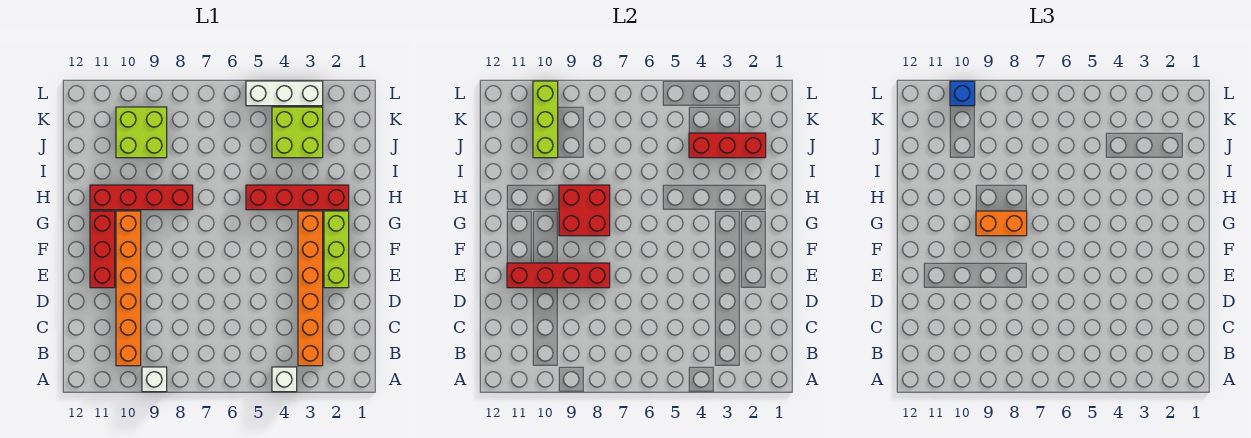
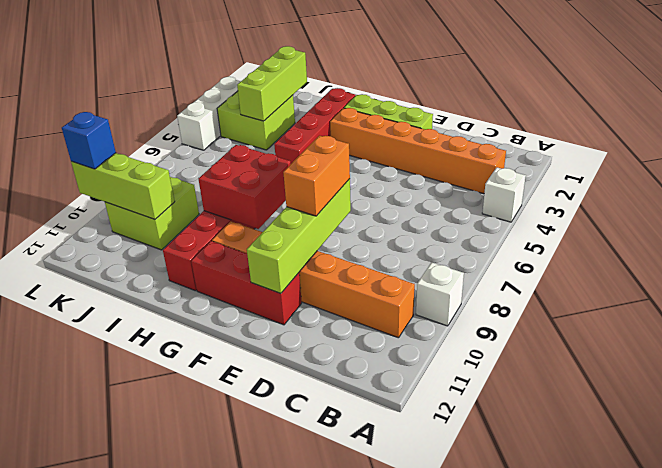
red 1x4 brick [507,263,610,288] -> lime 1x4 brick [247,179,351,293]
orange 1x2 brick [976,211,1027,236] -> orange 1x2 brick moved to [283,136,350,216]
red 1x3 brick [689,133,766,158] -> lime 1x3 brick [237,46,307,121]

